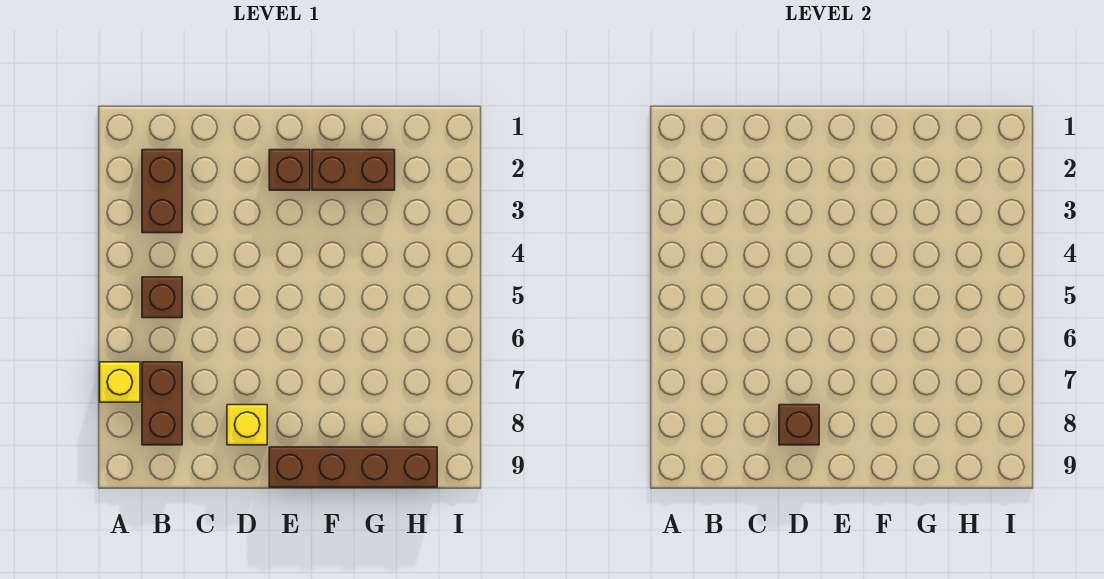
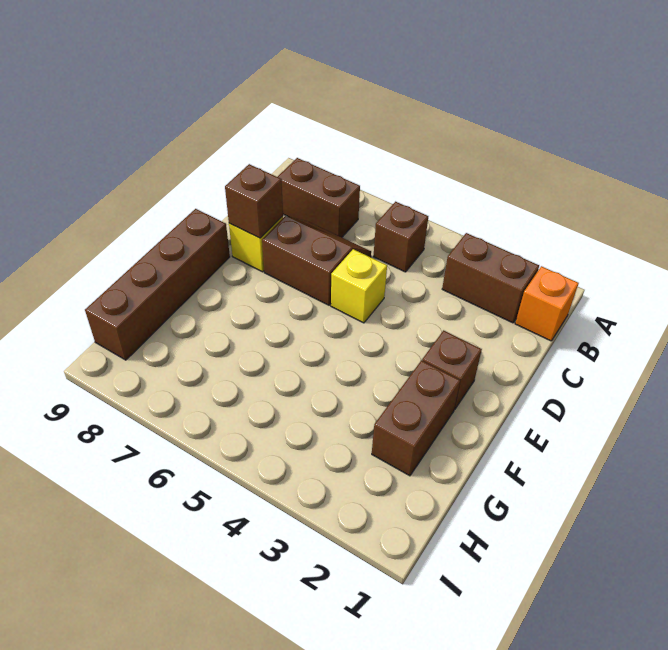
yellow 1x1 brick [100,362,140,402] -> yellow 1x1 brick moved to [331,249,387,323]
none -> orange 1x1 brick [515,266,579,341]
none -> brown 2x2 slope [262,216,371,305]

